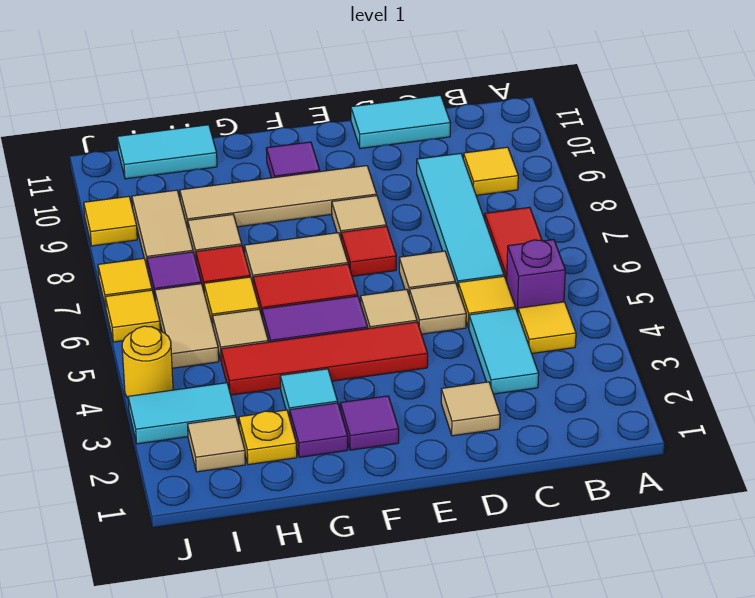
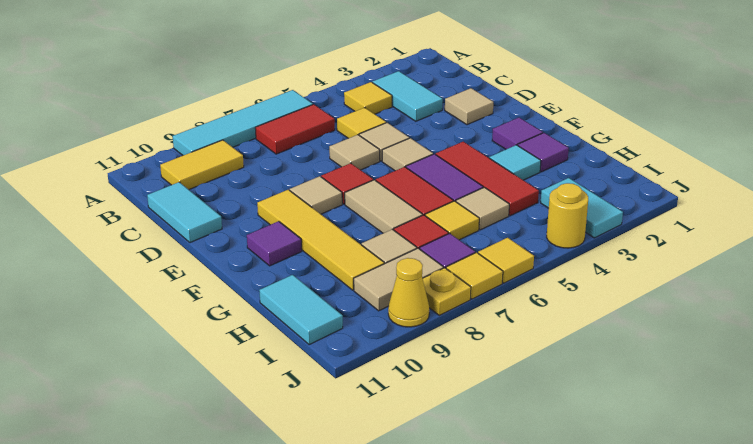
purple 1x1 brick [507,240,565,313] -> none
yellow 1x1 tile [463,147,518,195] -> yellow 1x2 tile [160,140,244,190]
cyan 1x2 tile [469,309,539,394] -> cyan 1x2 tile turned to [372,71,443,121]
cyan 1x4 tile [417,153,504,287] -> cyan 1x4 tile moved to [173,90,313,155]
red 1x4 tile [221,322,428,395] -> red 1x3 tile [436,142,539,216]
tan 1x4 tile [180,166,377,229] -> yellow 1x4 tile [257,190,384,290]
yellow 1x1 plate [239,410,297,465] -> yellow 1x1 plate moved to [423,268,471,315]
tan 1x1 tile [188,417,245,472] -> none
tan 1x2 tile [155,284,219,368] -> none
yellow 1x1 tile [84,196,137,246] -> yellow 1x1 cone [388,258,429,327]

